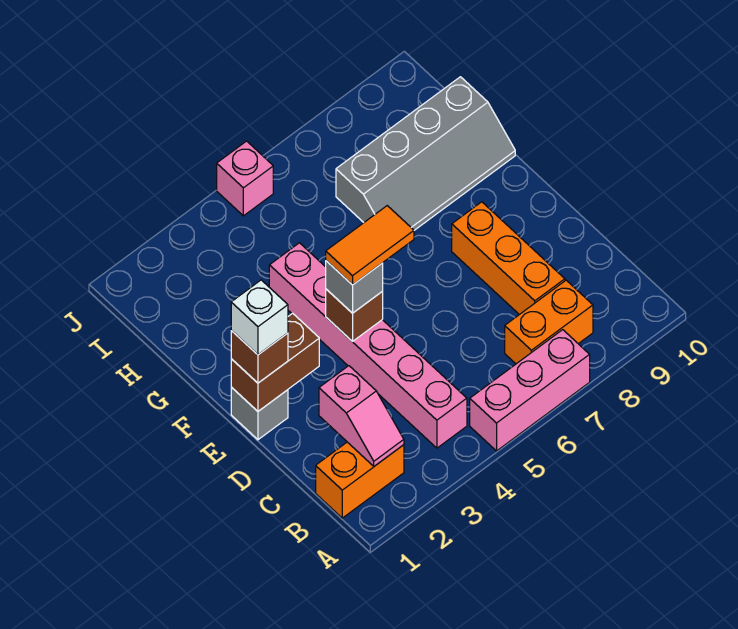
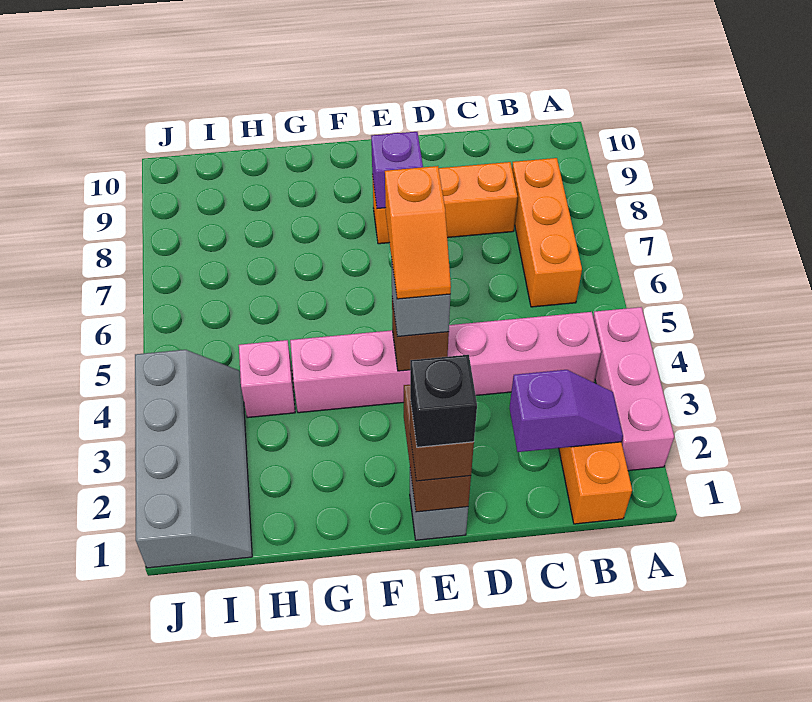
pink 1x3 brick [470,330,590,451] -> pink 1x3 brick moved to [593,307,674,471]
pink 1x2 slope [319,366,404,466] -> purple 1x2 slope [509,370,623,452]
orange 1x2 brick [505,280,593,364] -> orange 1x3 brick [512,158,582,307]
white 1x1 brick [231,280,288,355] -> black 1x1 brick [410,355,477,447]
orange 1x2 tile [326,206,414,285] -> orange 1x2 slope [385,166,451,299]
none -> purple 1x1 brick [371,132,423,208]
grey 2x4 slope [336,77,515,230] -> grey 2x4 slope moved to [135,350,252,568]
pink 1x1 brick [217,141,273,216] -> pink 1x1 brick moved to [239,340,295,418]

